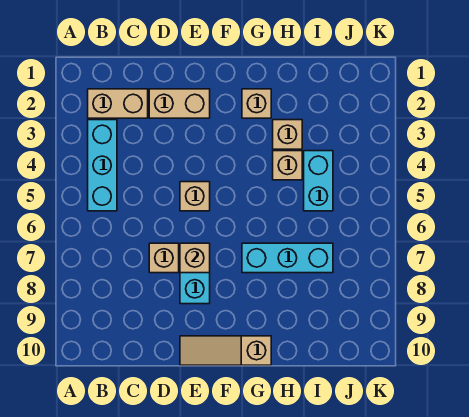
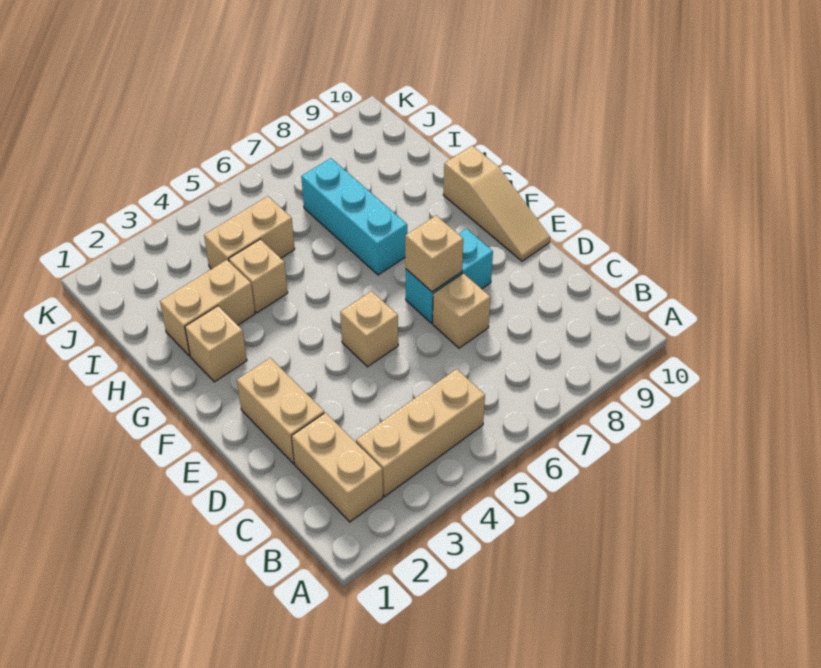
cyan 1x3 brick [88,120,117,211] -> tan 1x3 brick [356,369,485,496]
tan 1x1 brick [273,120,302,149] -> tan 1x2 brick [160,260,255,356]
cyan 1x2 brick [304,151,333,211] -> tan 1x2 brick [204,196,295,269]

